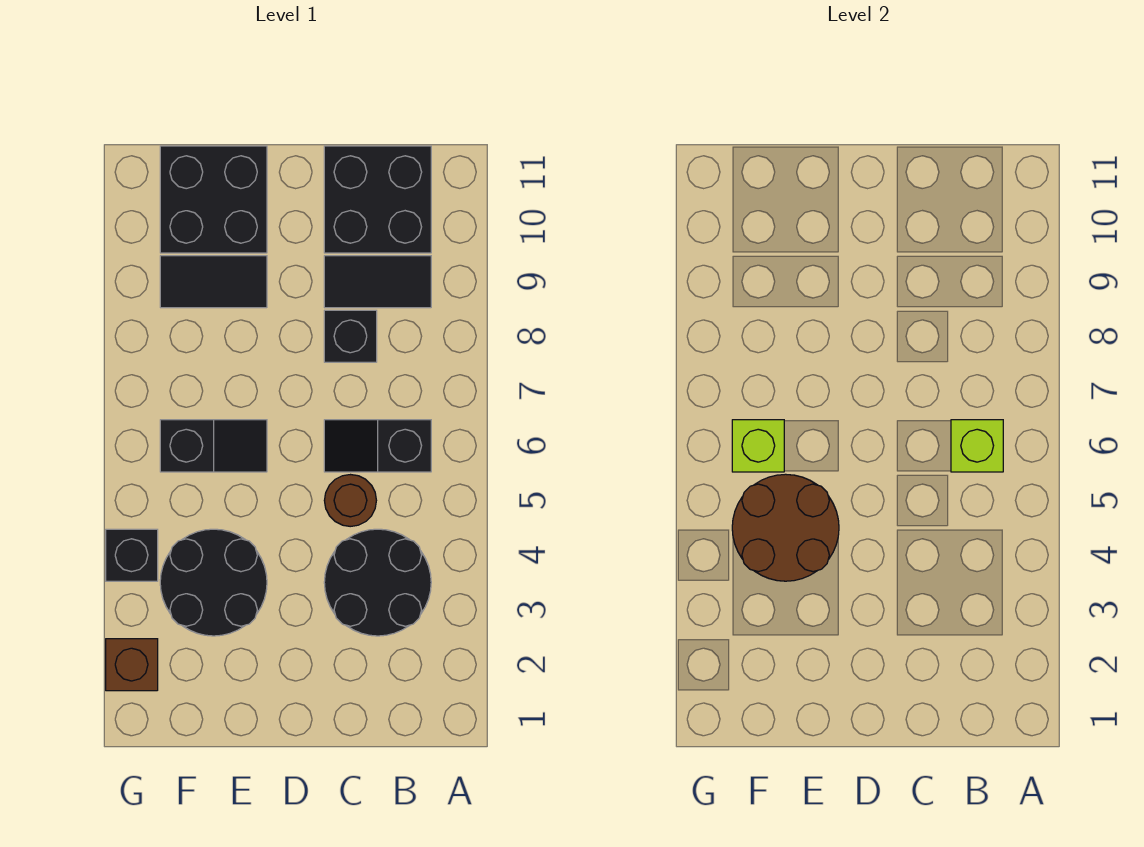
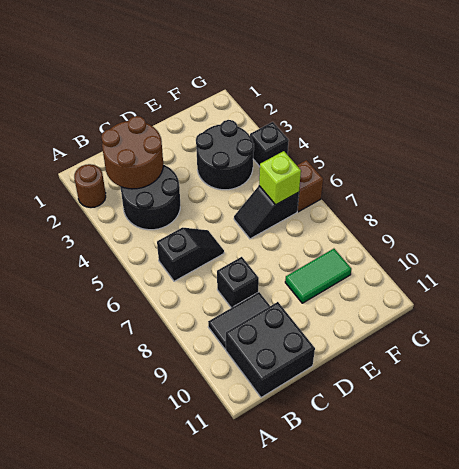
lime 1x1 brick [951,420,1003,472] -> none
brown 1x1 round brick [324,475,376,527] -> brown 1x1 round brick moved to [74,164,106,208]
brown 2x2 round brick [732,474,839,581] -> brown 2x2 round brick moved to [101,116,164,189]
black 1x2 tile [160,256,267,308] -> green 1x2 tile [285,249,351,303]
black 2x2 brick [160,146,267,253] -> none
brown 1x1 brick [106,639,158,691] -> brown 1x1 brick moved to [297,160,323,212]

